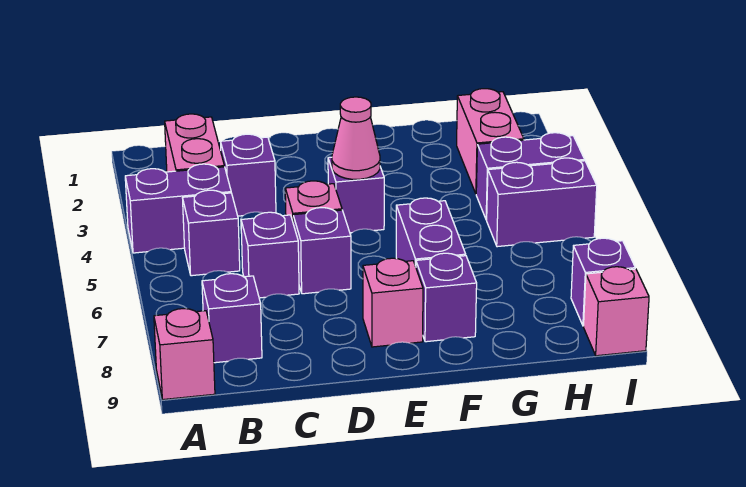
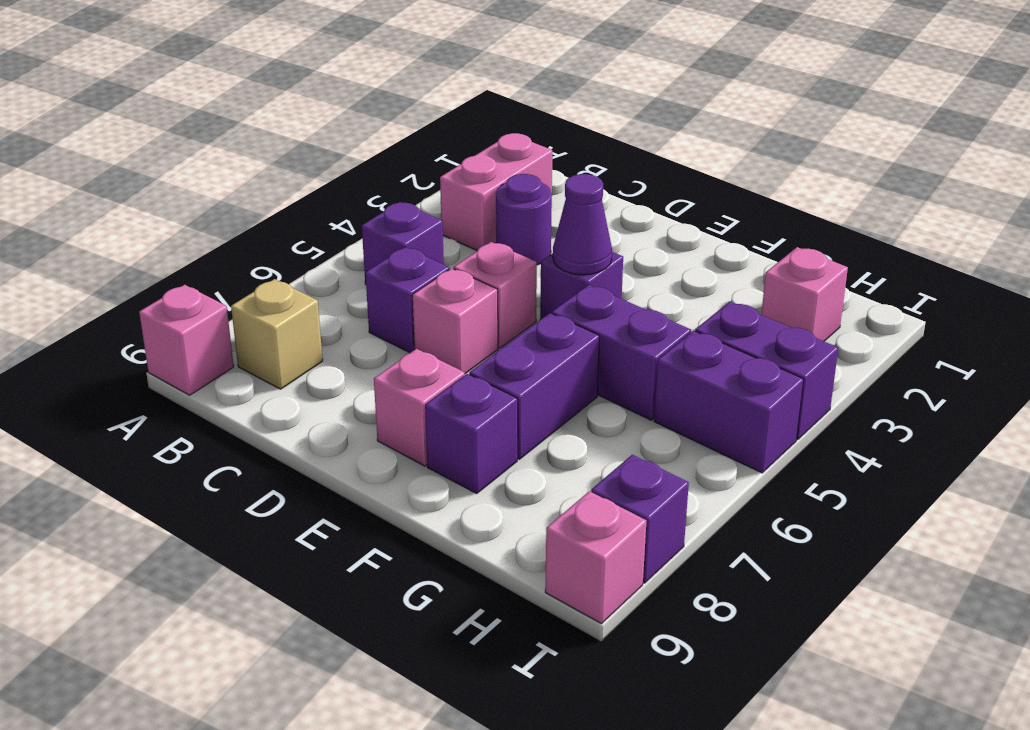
purple 1x2 brick [125,164,231,253] -> purple 1x2 brick moved to [552,285,691,420]
purple 1x1 brick [202,274,262,363] -> tan 1x1 brick [231,279,323,389]
purple 1x1 brick [221,134,276,216] -> purple 1x1 round brick [496,174,552,265]
purple 1x1 brick [293,208,351,294] -> pink 1x1 brick [412,268,498,374]
pink 1x1 cone [332,97,380,179] -> purple 1x1 cone [553,174,612,275]
pink 1x2 brick [457,89,524,193] -> pink 1x1 brick [761,247,848,341]

